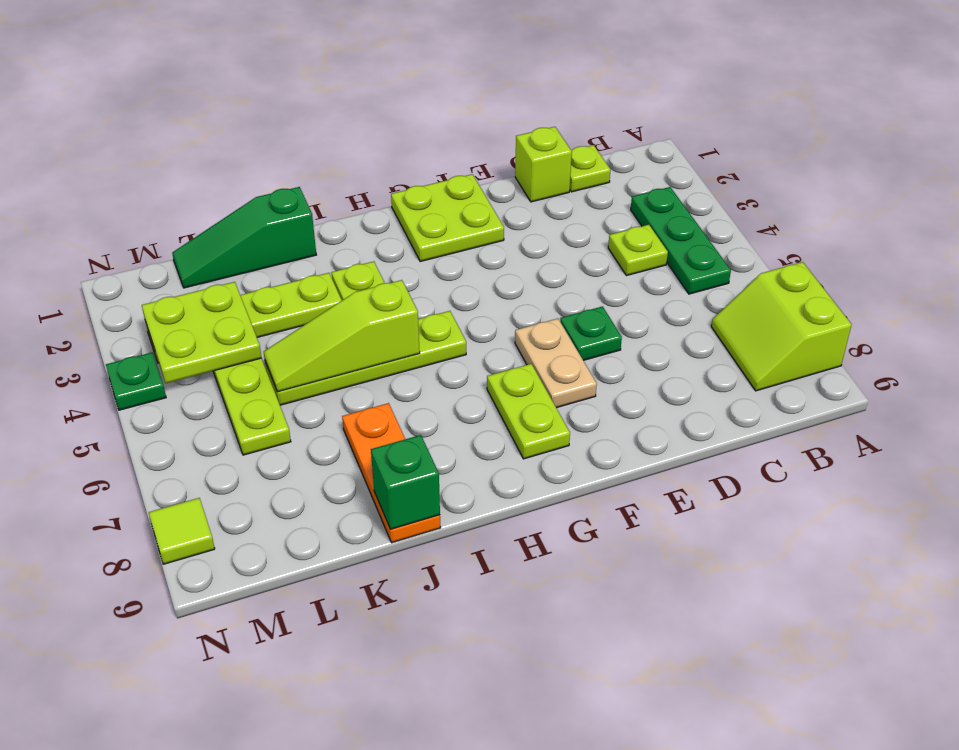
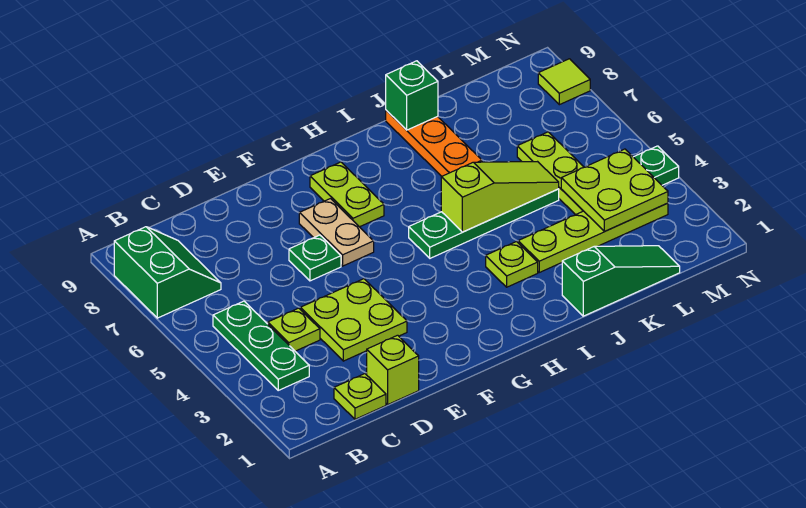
lime 2x2 slope [711,262,852,391] -> green 2x2 slope [114,227,221,318]
lime 2x2 plate [391,174,504,261] -> lime 2x2 plate moved to [300,279,407,361]
lime 1x4 plate [265,311,466,405] -> green 1x4 plate [409,189,559,258]

